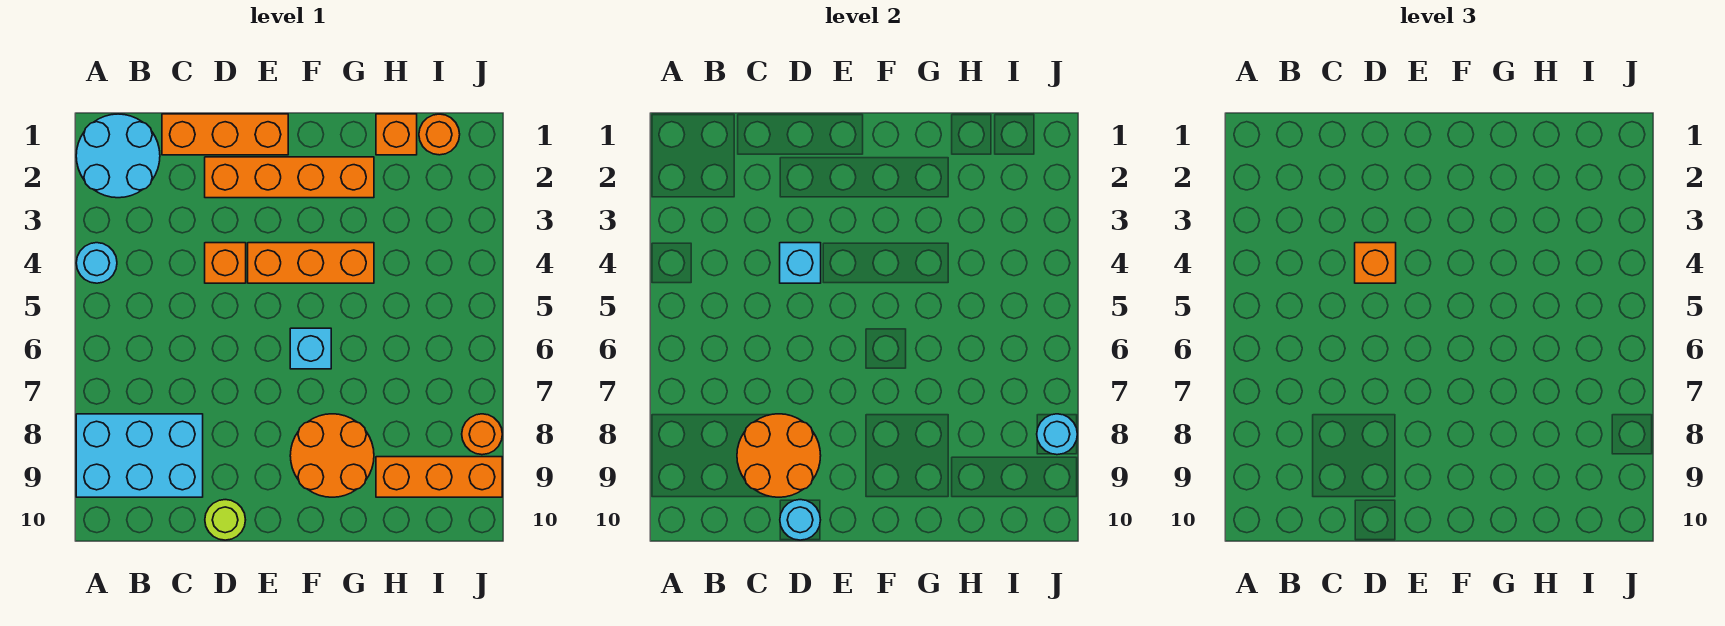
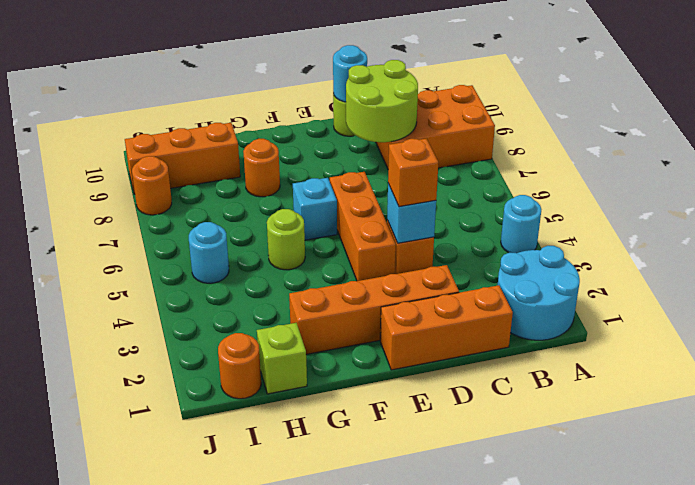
cyan 2x3 brick [76,414,203,497] -> orange 2x3 brick [376,85,495,168]
orange 2x2 round brick [737,414,821,497] -> lime 2x2 round brick [346,60,418,142]
orange 1x3 brick [248,243,374,283] -> orange 1x3 brick turned to [330,172,396,281]
orange 2x2 round brick [290,414,374,497] -> orange 1x1 round brick [243,139,280,197]
none -> lime 1x1 round brick [267,209,305,270]
orange 1x1 brick [376,114,417,155] -> lime 1x1 brick [257,323,307,394]
cyan 1x1 round brick [1037,414,1077,455] -> cyan 1x1 round brick moved to [189,222,229,283]

